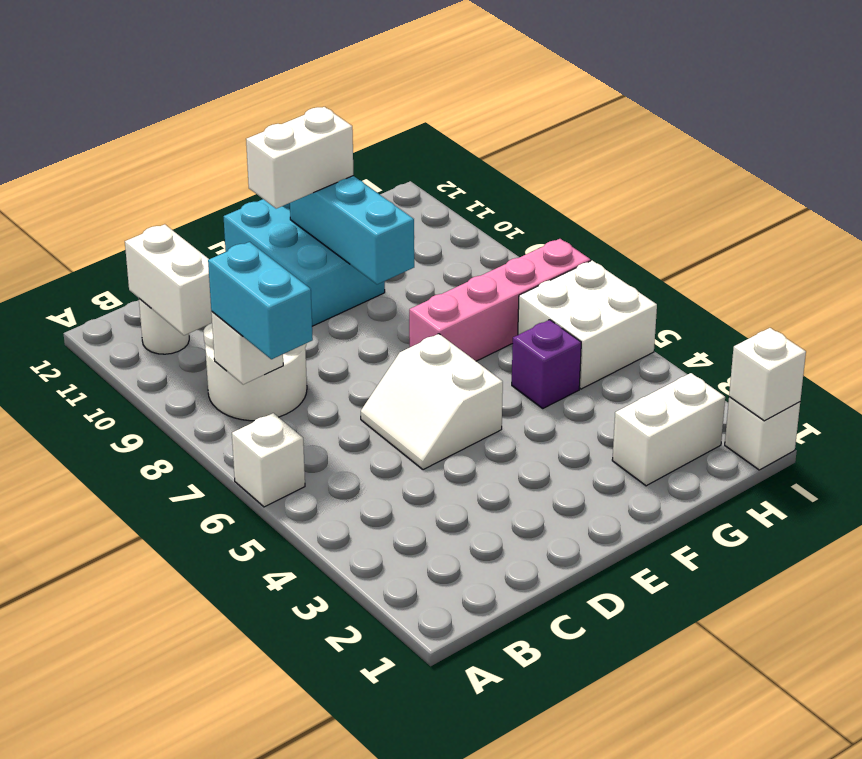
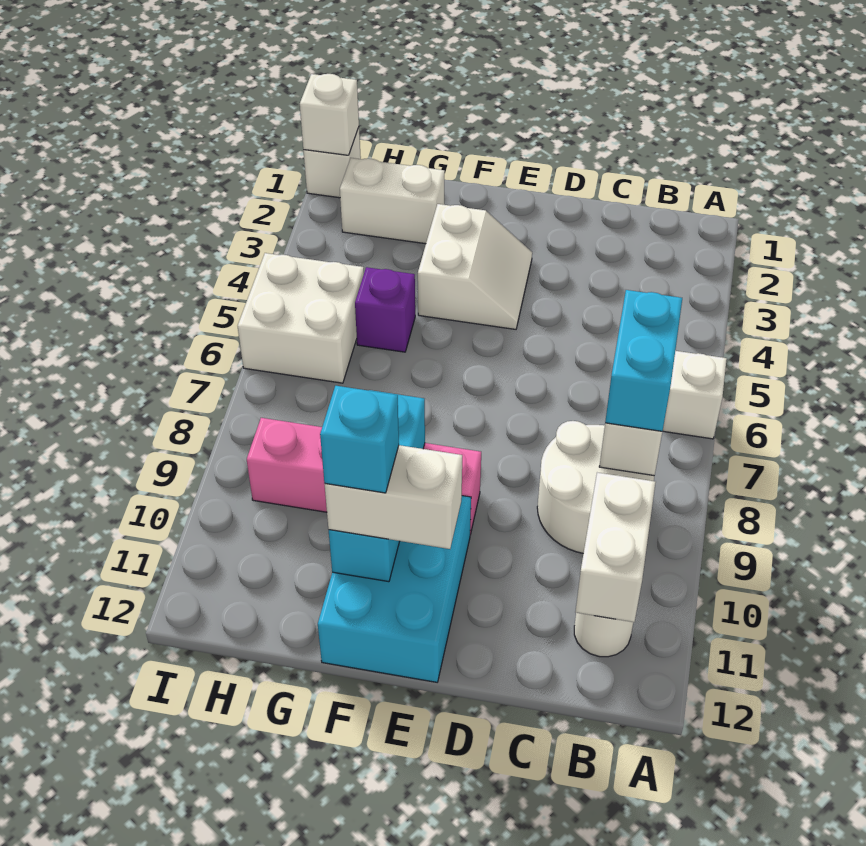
white 2x2 slope [361,334,503,470] -> white 2x2 slope moved to [418,204,532,329]
pink 1x4 brick [409,239,591,361] -> pink 1x4 brick moved to [247,418,481,535]
none -> cyan 1x1 brick [320,386,399,493]

